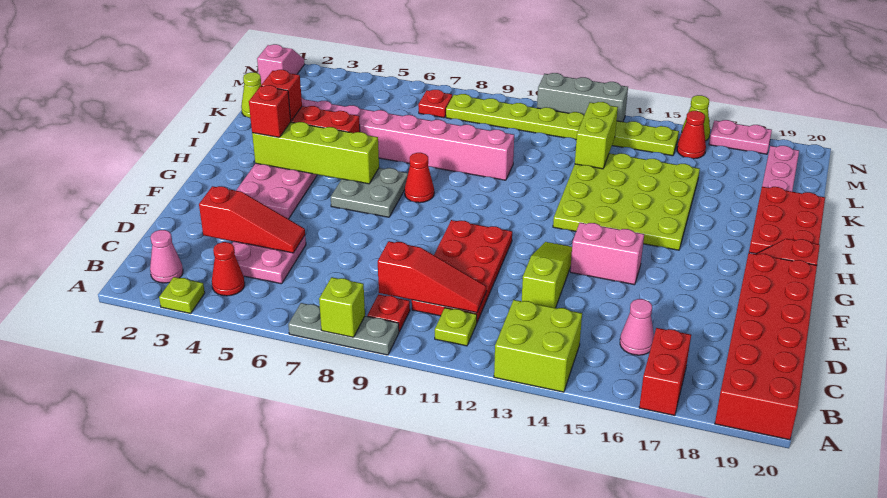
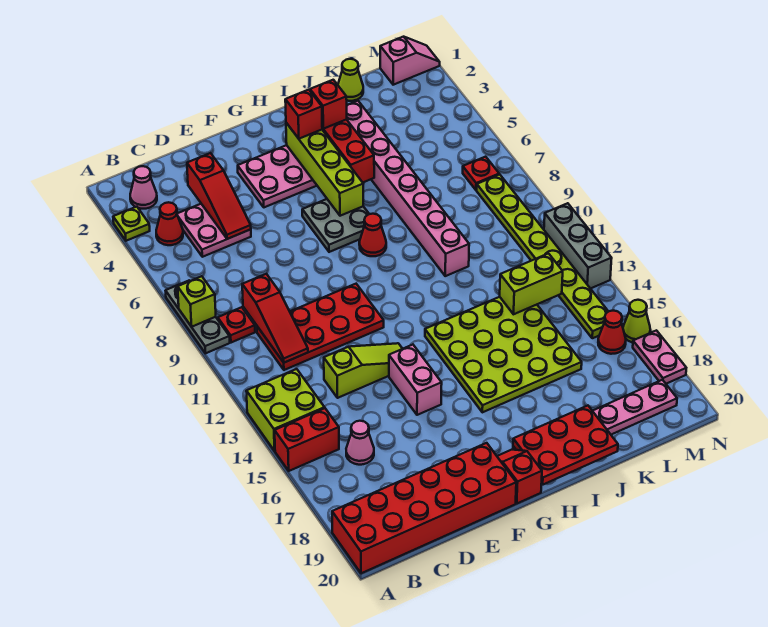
red 1x2 brick [639,328,691,416] -> red 1x2 brick moved to [275,408,339,471]
lime 1x1 plate [435,308,477,346] -> none

